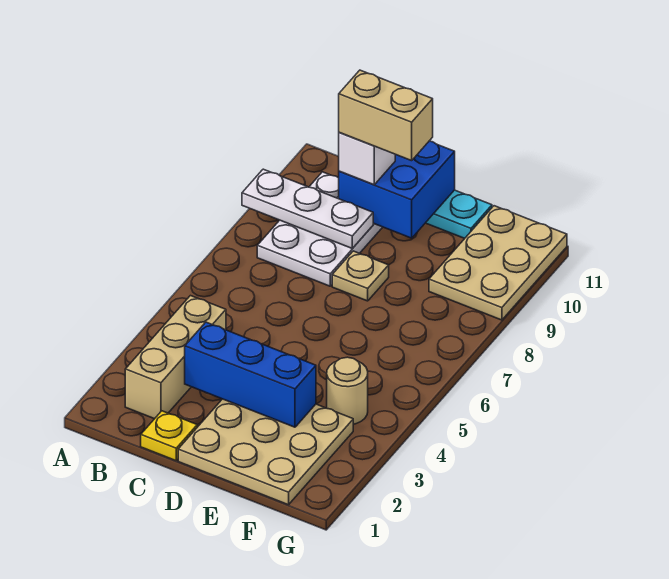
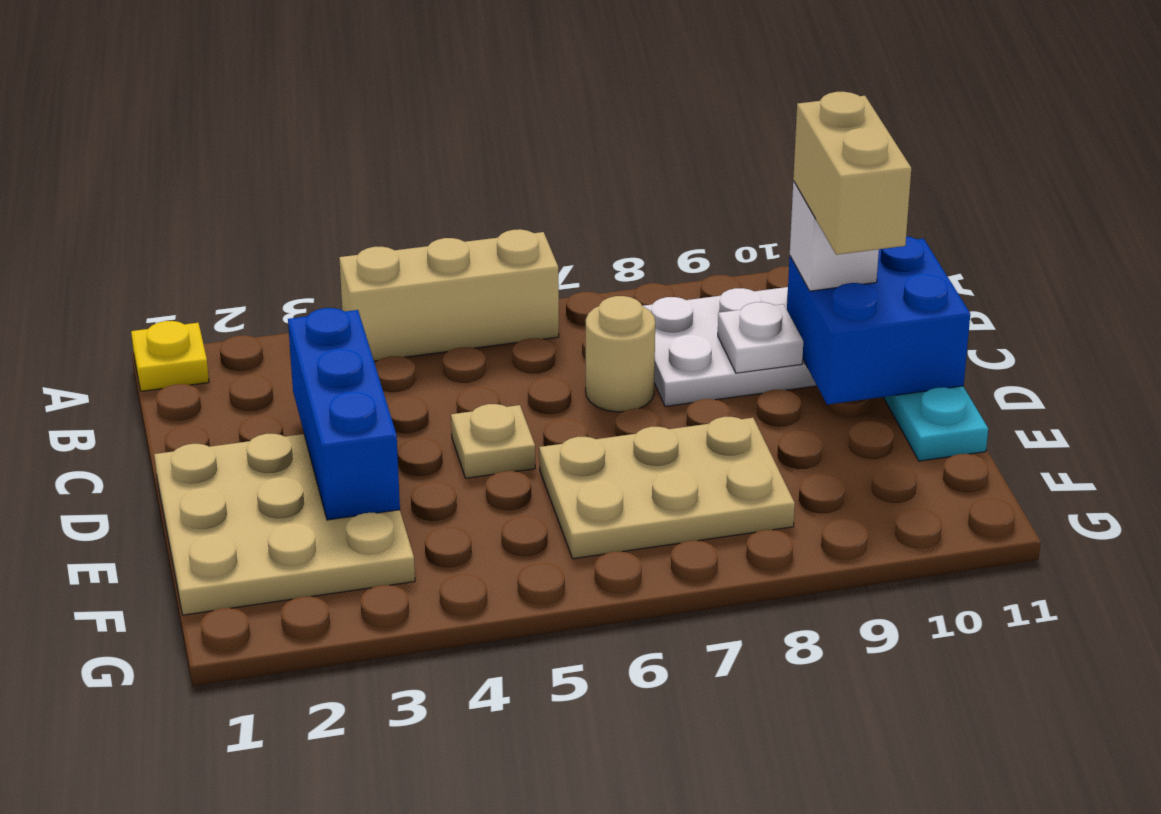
white 1x3 plate [242,169,373,248] -> white 1x1 plate [718,302,803,373]
tan 1x3 brick [125,296,226,419] -> tan 1x3 brick moved to [339,229,559,361]
yellow 1x1 plate [141,411,197,461] -> yellow 1x1 plate moved to [131,321,209,391]
tan 1x1 plate [332,251,389,301] -> tan 1x1 plate moved to [451,404,535,478]
tan 1x1 round brick [327,357,368,424] -> tan 1x1 round brick moved to [586,296,655,412]
tan 2x3 plate [429,206,567,320] -> tan 2x3 plate moved to [539,417,795,559]

